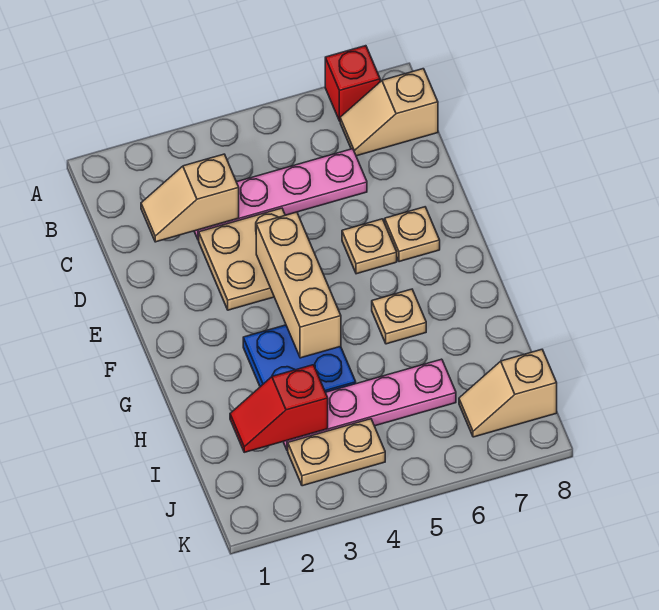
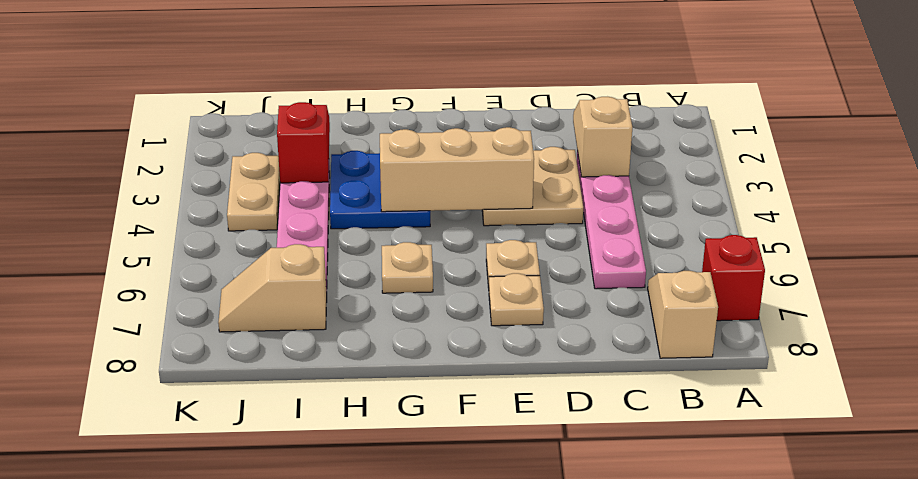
tan 1x2 slope [459,350,557,437] -> tan 1x2 slope turned to [218,244,327,332]

